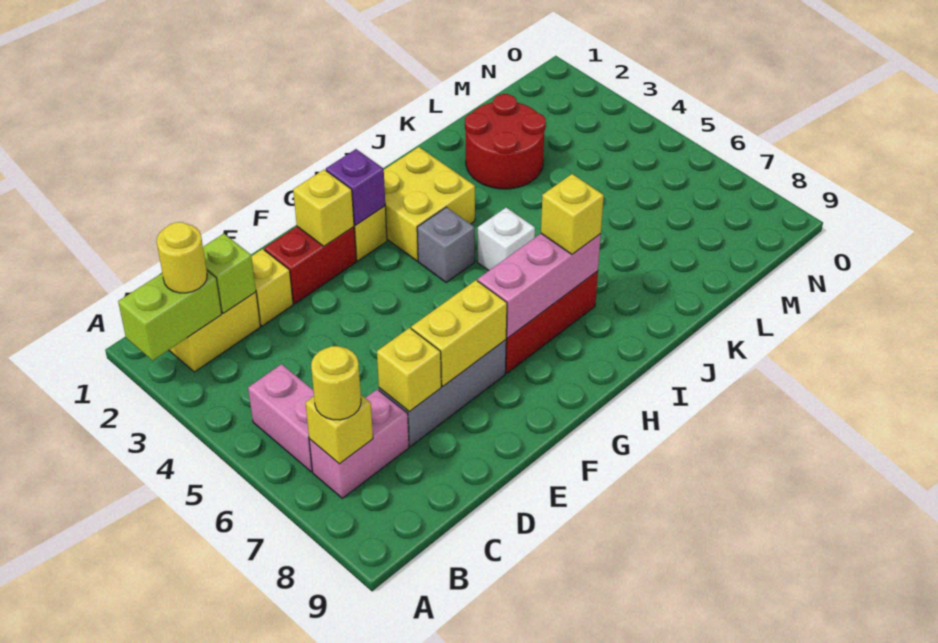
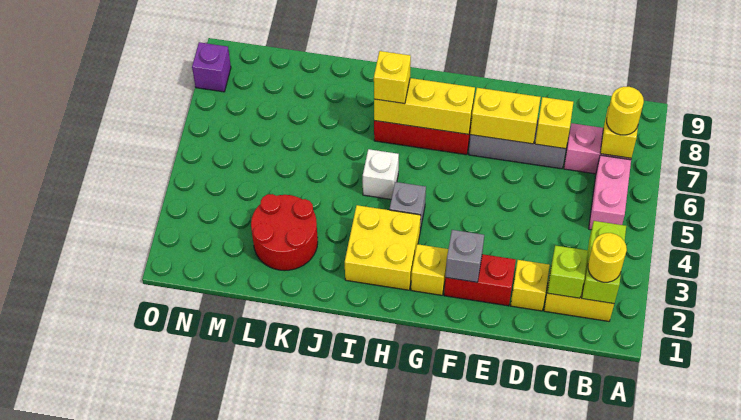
lime 1x2 brick [118,271,222,361] -> lime 1x2 brick turned to [582,221,626,304]
yellow 1x1 brick [293,170,354,246] -> grey 1x1 brick [445,230,484,282]
purple 1x1 brick [326,149,385,225] -> purple 1x1 brick moved to [192,42,231,92]
pink 1x3 brick [478,234,601,338] -> yellow 1x3 brick [374,78,475,134]

